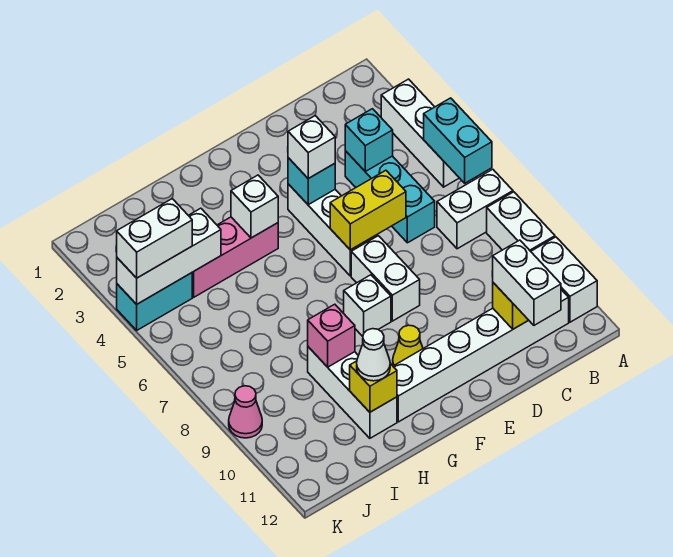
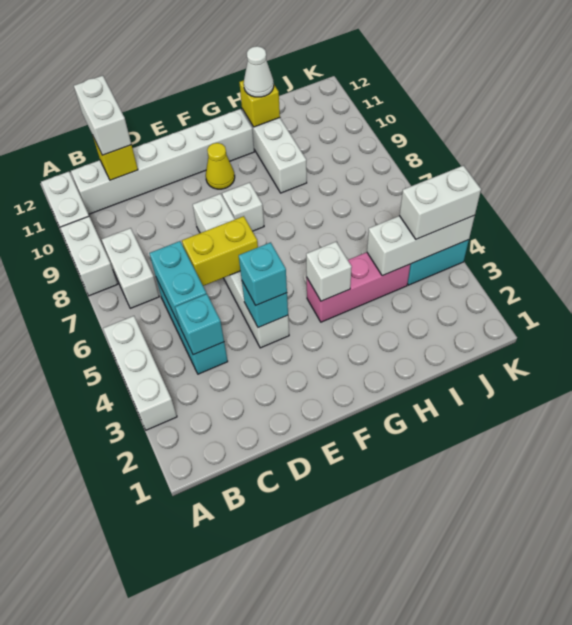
cyan 1x2 brick [424,98,492,183] -> cyan 1x2 brick moved to [149,241,207,326]
white 1x2 brick [437,169,513,249] -> white 1x2 brick turned to [102,228,159,308]
white 1x1 brick [288,116,335,179] -> cyan 1x1 brick [239,242,287,305]
pink 1x1 brick [308,304,355,367] -> none
pink 1x1 cone [229,386,262,438] -> none

